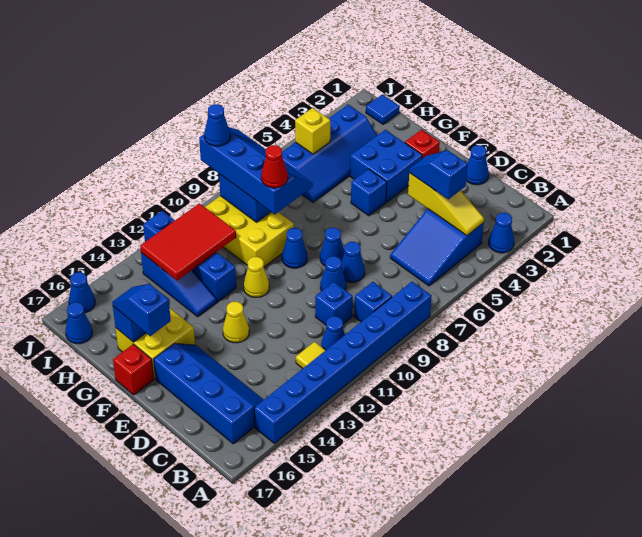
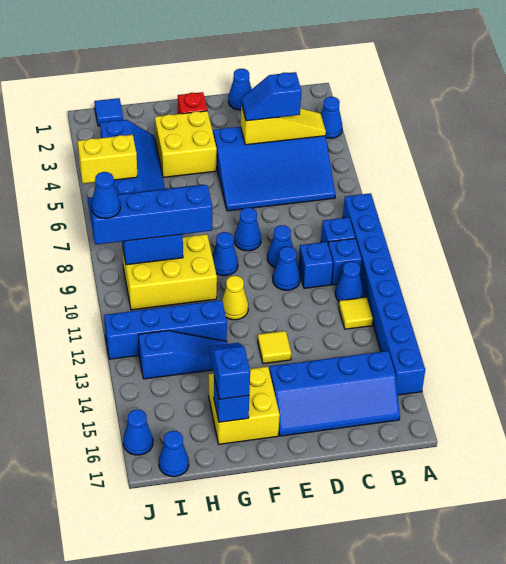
blue 2x3 slope [390,209,484,286] -> blue 3x4 slope [213,127,336,211]
blue 2x4 slope [154,343,264,444] -> blue 2x4 slope turned to [269,351,400,436]
blue 1x1 cone [341,242,365,282] -> blue 1x1 cone moved to [273,247,300,290]
yellow 1x1 cone [223,302,249,343] -> yellow 1x1 tile [258,331,291,364]
blue 2x2 brick [350,130,422,202] -> yellow 2x2 brick [155,111,217,177]
blue 1x1 brick [351,169,387,216] -> blue 1x1 brick moved to [328,238,362,285]
blue 1x2 slope [112,284,171,336] -> blue 1x2 slope turned to [209,343,250,399]
red 1x1 brick [113,344,154,395] -> none
red 1x1 cone [261,145,288,188] -> none
red 2x3 tile [140,203,236,281] -> none
yellow 1x1 brick [295,108,330,154] -> yellow 1x2 brick [78,135,137,184]

